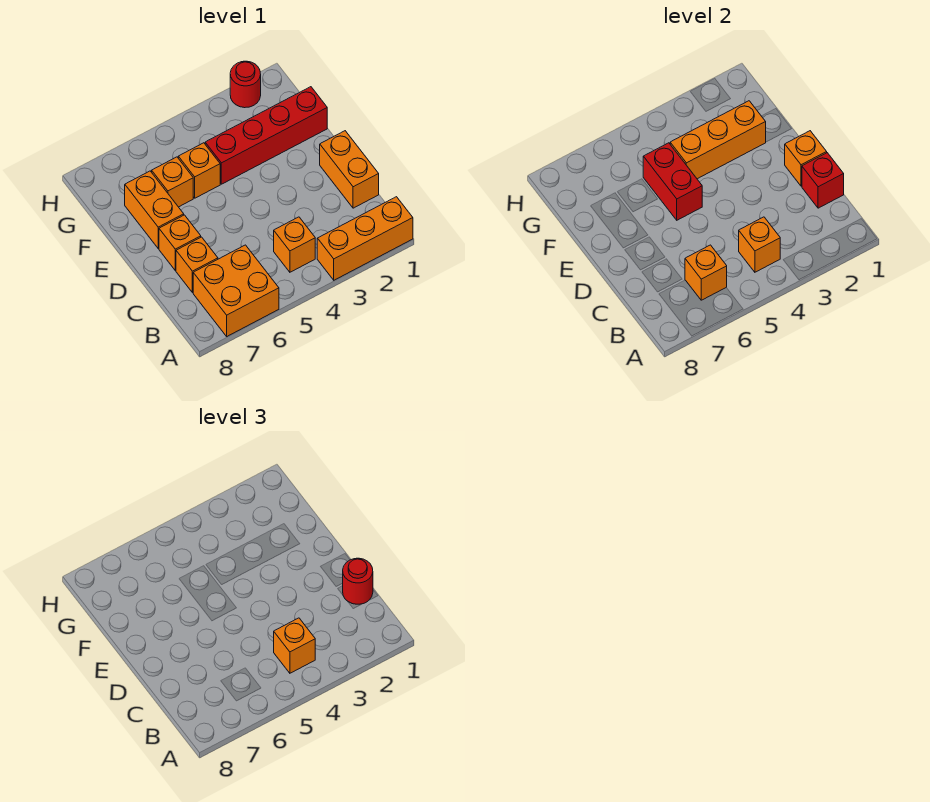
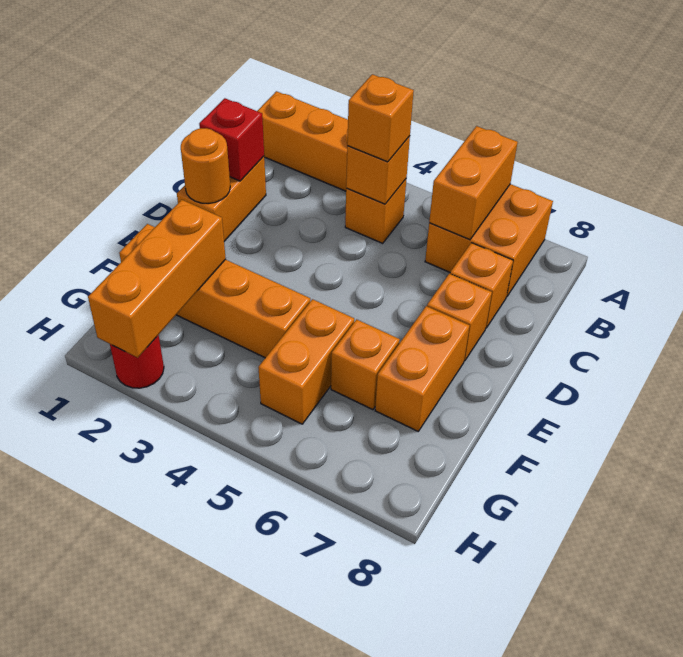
orange 1x1 brick [685,245,727,300] -> orange 1x2 brick [429,126,518,240]
red 1x1 round brick [343,558,373,604] -> none
orange 1x1 brick [785,131,827,186] -> orange 1x1 round brick [181,128,230,204]
red 1x2 brick [643,143,702,220] -> none
red 1x4 brick [205,87,327,184] -> orange 1x4 brick [119,224,310,358]
orange 1x3 brick [670,101,766,179] -> orange 1x3 brick turned to [88,200,226,358]
orange 1x1 brick [178,143,220,198] -> orange 1x2 brick [258,299,354,424]

